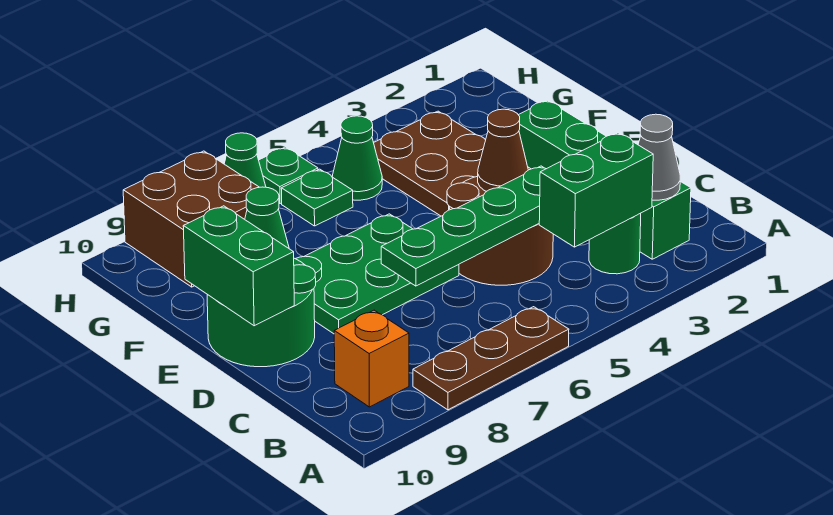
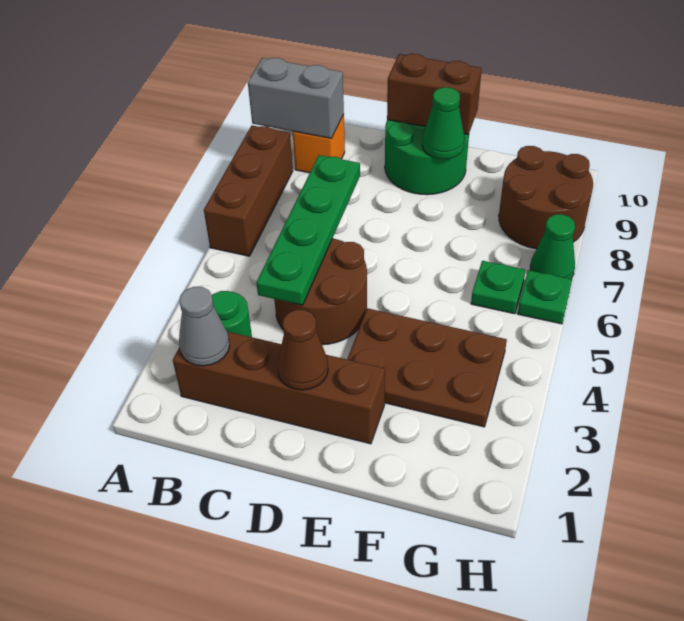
brown 1x3 plate [413,307,569,410] -> brown 1x3 brick [204,126,293,256]
none -> grey 1x2 brick [248,58,344,138]
green 1x4 brick [519,100,691,259] -> brown 1x4 brick [173,332,385,444]
green 1x2 brick [539,133,653,247] -> none
brown 1x1 cone [478,109,528,191] -> brown 1x1 cone moved to [277,310,328,390]
green 2x3 plate [296,214,459,334] -> none
green 1x2 brick [183,206,294,326] -> brown 1x2 brick [387,54,482,135]
green 1x1 cone [332,116,382,200] -> none
brown 2x2 brick [123,151,259,287] -> brown 2x2 round brick [499,146,593,249]

